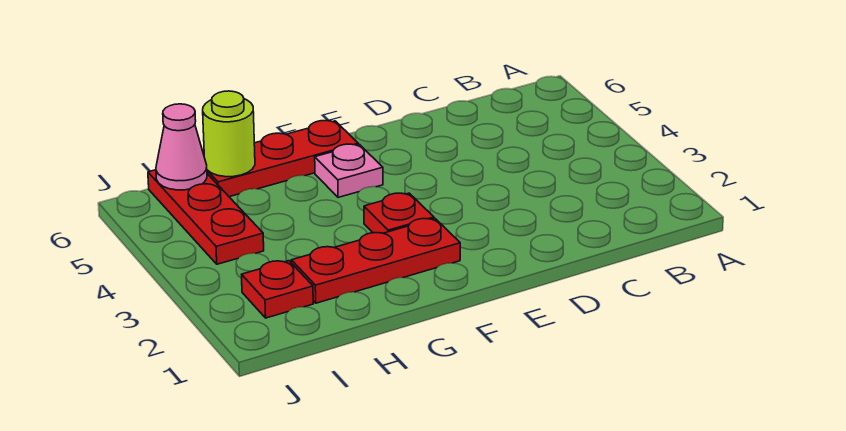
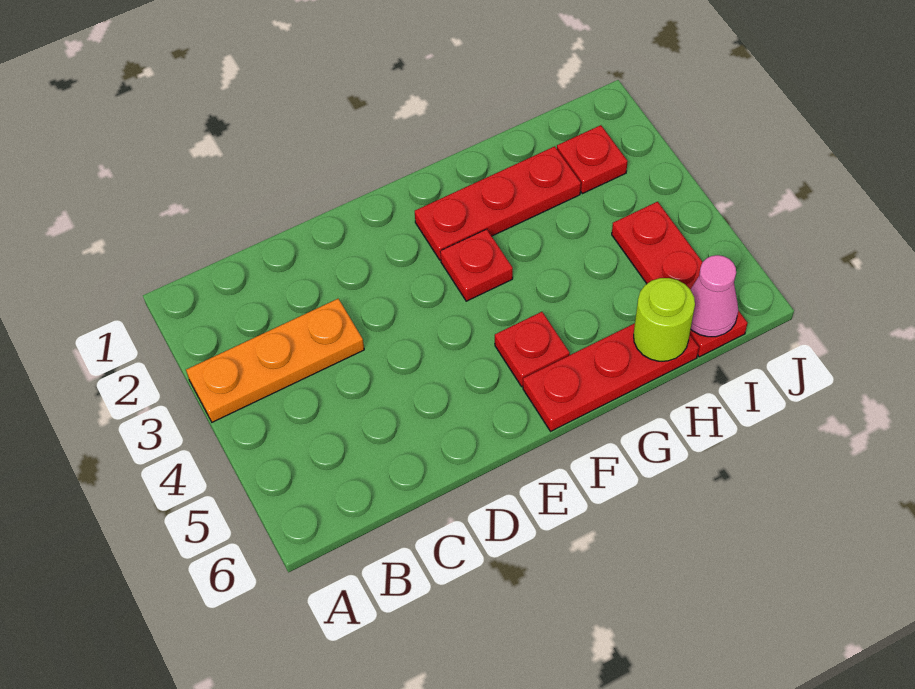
none -> orange 1x3 plate [186,299,364,422]
pink 1x1 plate [315,144,383,197] -> red 1x1 plate [495,312,570,386]

